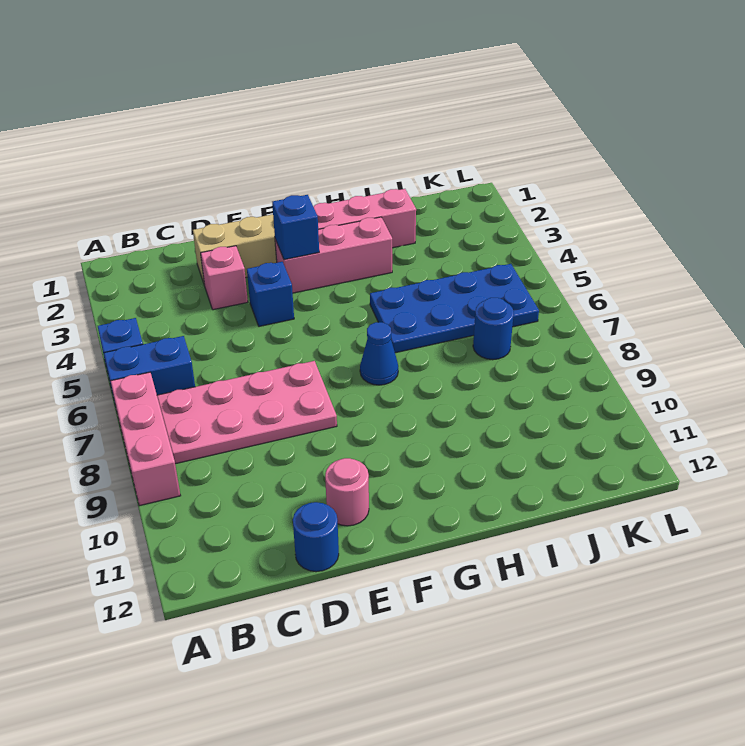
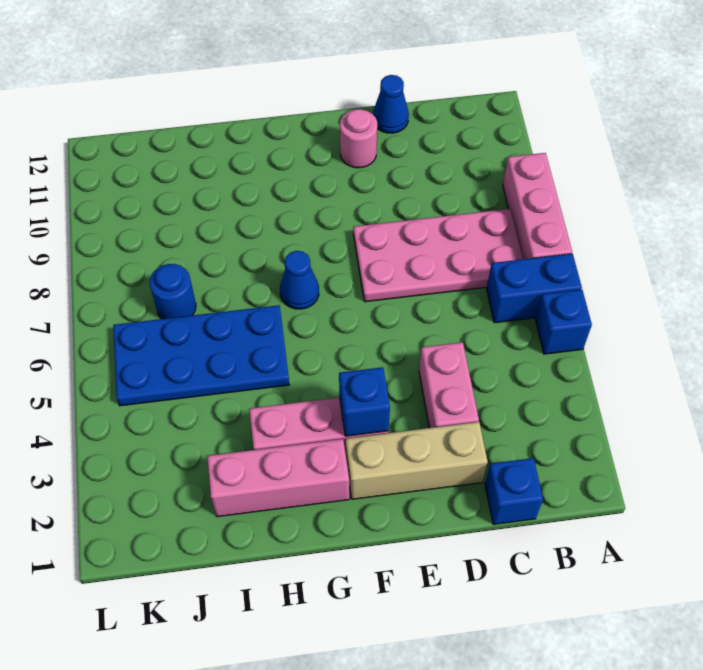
pink 1x1 brick [201,246,248,310] -> pink 1x2 brick [419,342,479,428]
blue 1x1 round brick [293,502,339,572] -> blue 1x1 cone [373,75,409,133]
blue 1x1 brick [247,262,294,326] -> blue 1x1 brick moved to [485,458,543,525]

